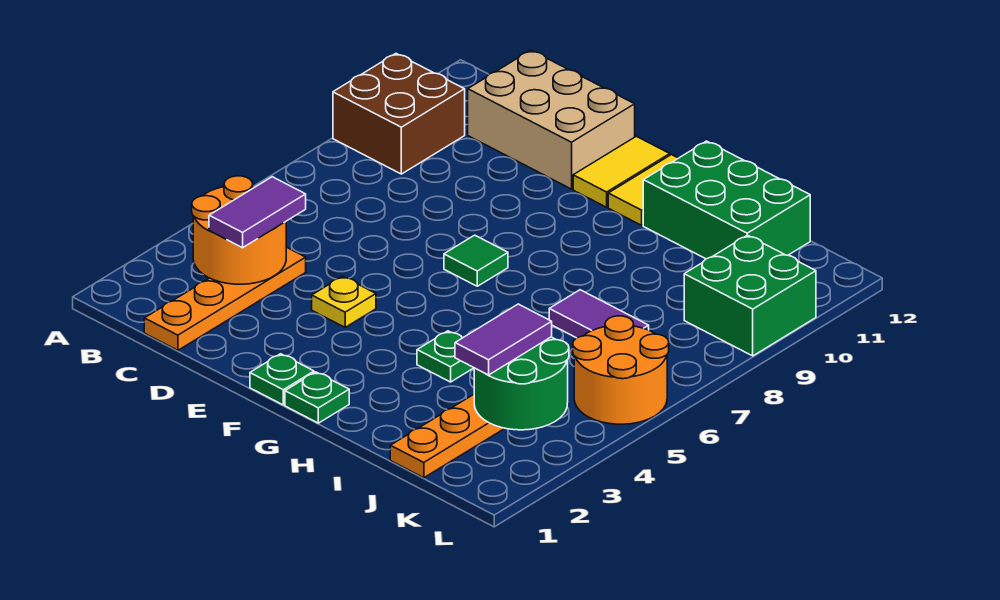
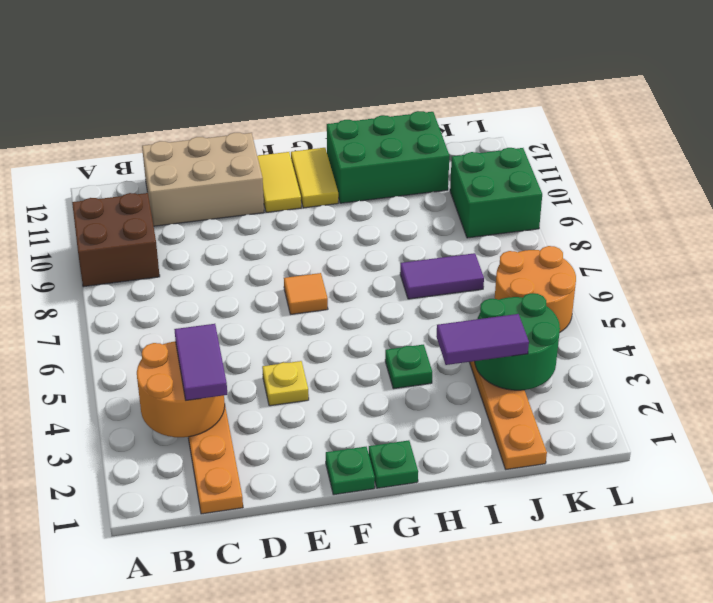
green 1x1 tile [444,235,508,286] -> orange 1x1 tile [284,273,328,314]
purple 1x2 tile [455,304,552,375] -> purple 1x2 tile turned to [436,314,529,365]

